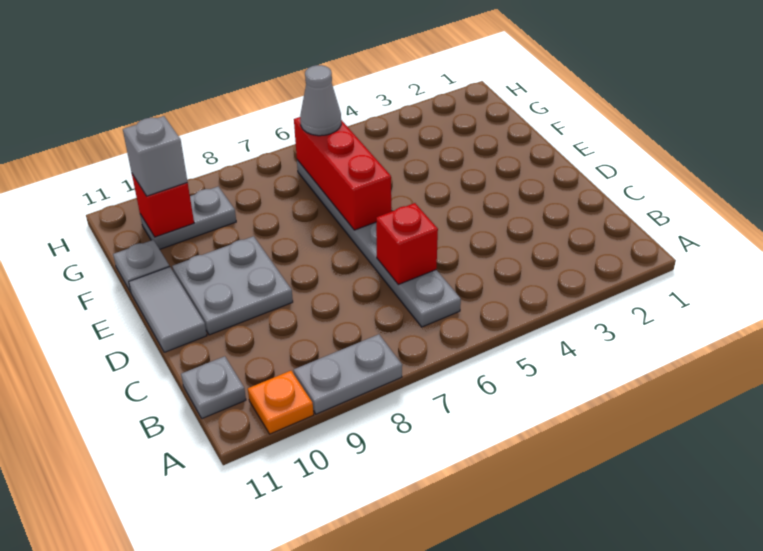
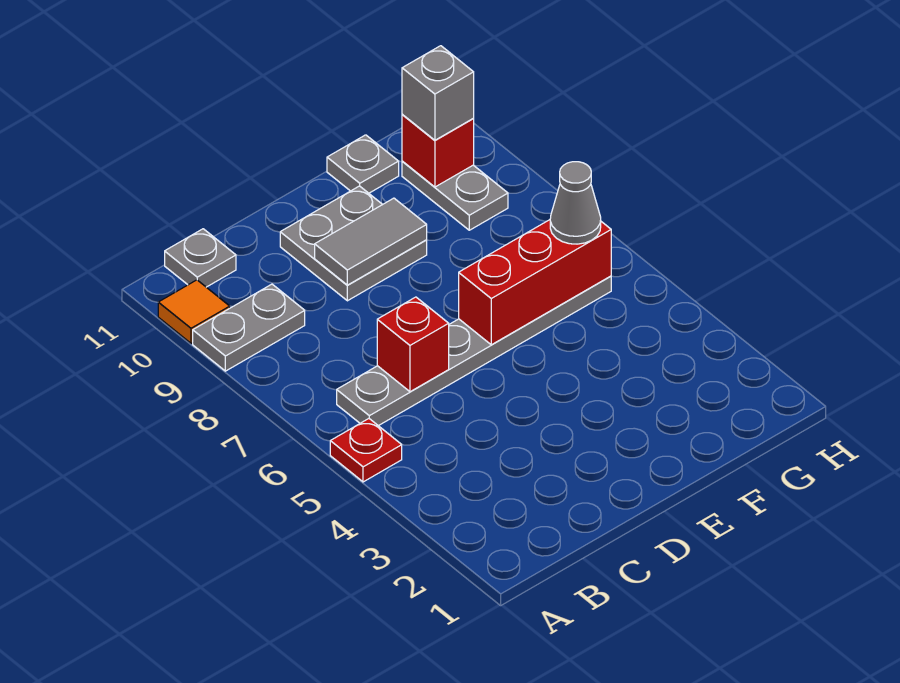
none -> red 1x1 plate [330,419,402,482]
grey 1x2 plate [294,334,402,414] -> grey 1x2 plate turned to [193,284,305,371]
orange 1x1 plate [248,371,314,434] -> orange 1x1 tile [158,280,230,343]
grey 1x2 tile [129,267,207,352] -> grey 1x2 tile moved to [315,198,427,285]

